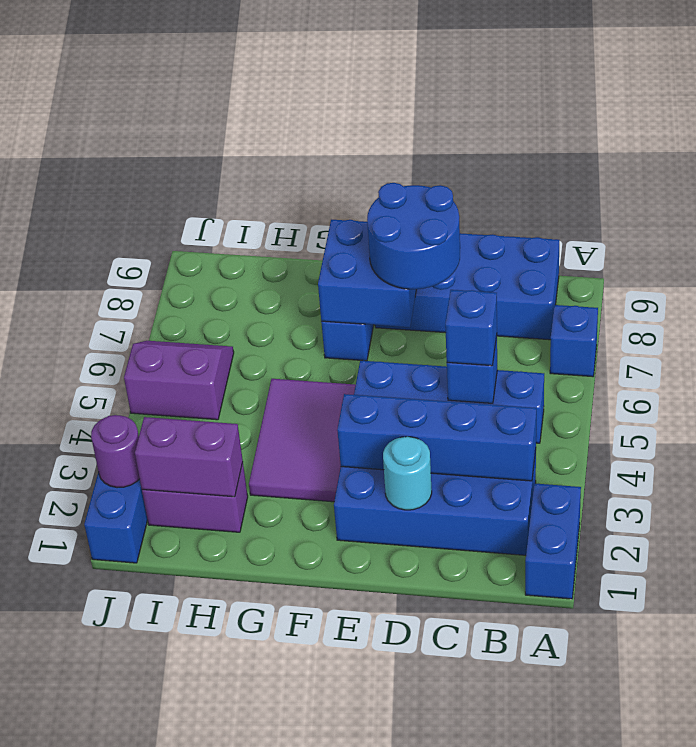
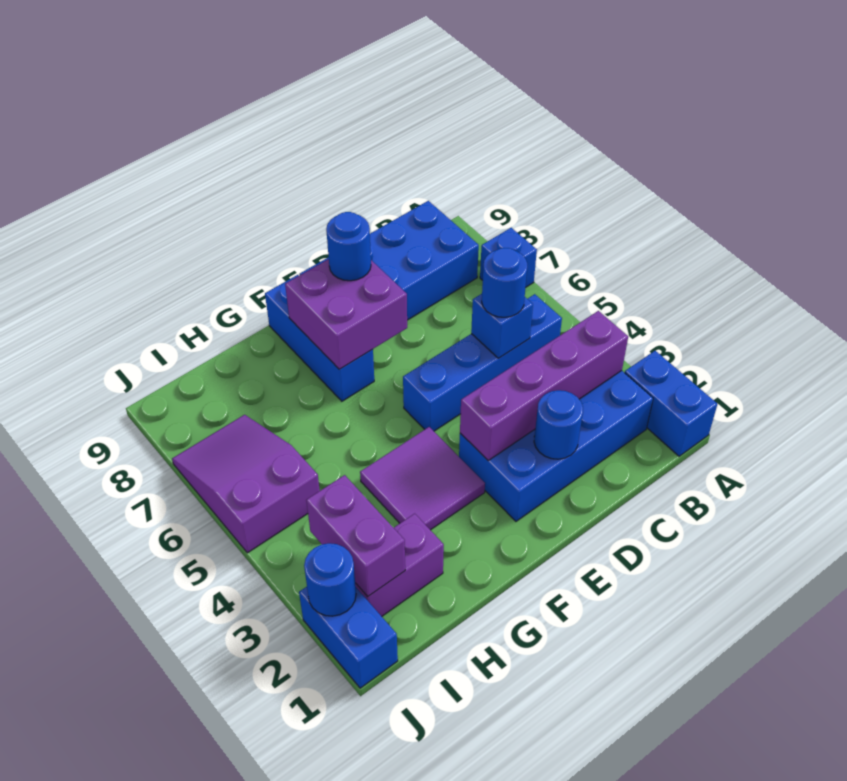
blue 1x4 brick [337,394,536,481] -> purple 1x4 brick [460,311,628,460]
blue 1x1 brick [445,290,497,366] -> blue 1x1 round brick [482,248,528,317]
cyan 1x1 round brick [383,437,432,510] -> blue 1x1 round brick [534,390,583,459]
blue 2x2 round brick [367,183,460,289] -> blue 1x1 round brick [326,212,371,281]
blue 2x2 brick [318,220,416,327] -> purple 2x2 brick [285,259,407,369]
purple 2x3 tile [249,379,356,502] -> purple 2x2 tile [360,427,485,530]
purple 1x2 brick [135,417,243,497] -> purple 1x2 brick turned to [306,475,405,597]
purple 2x2 slope [124,341,234,420] -> purple 2x3 slope [172,415,320,553]
purple 1x1 round brick [91,415,140,488] -> blue 1x1 round brick [304,543,356,616]

